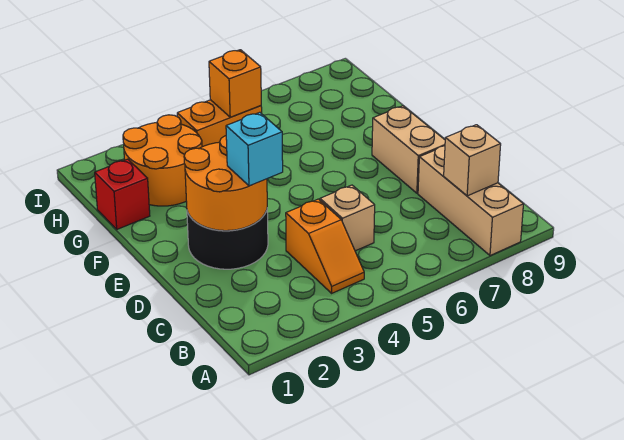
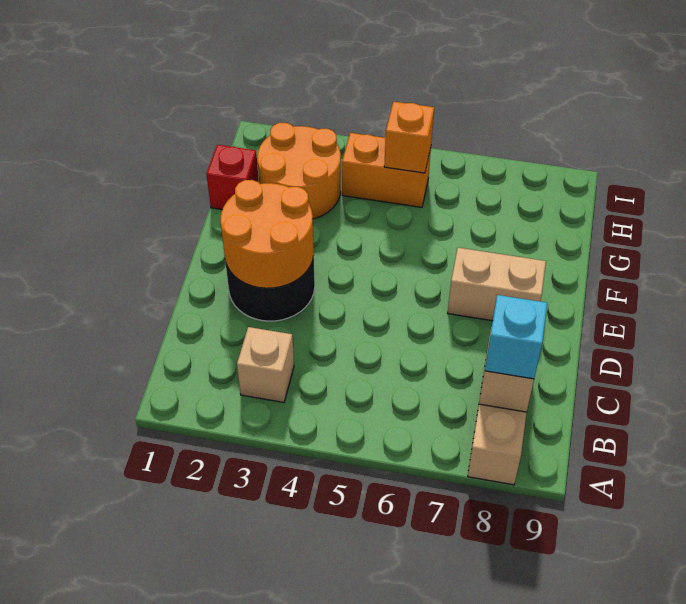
orange 1x2 slope [286,199,364,293] -> none
tan 1x1 brick [320,185,375,251] -> tan 1x1 brick moved to [237,327,294,402]
cyan 1x1 brick [226,112,283,186] -> cyan 1x1 brick moved to [485,295,547,379]
tan 1x2 brick [372,106,445,193] -> tan 1x2 brick turned to [448,248,546,321]

